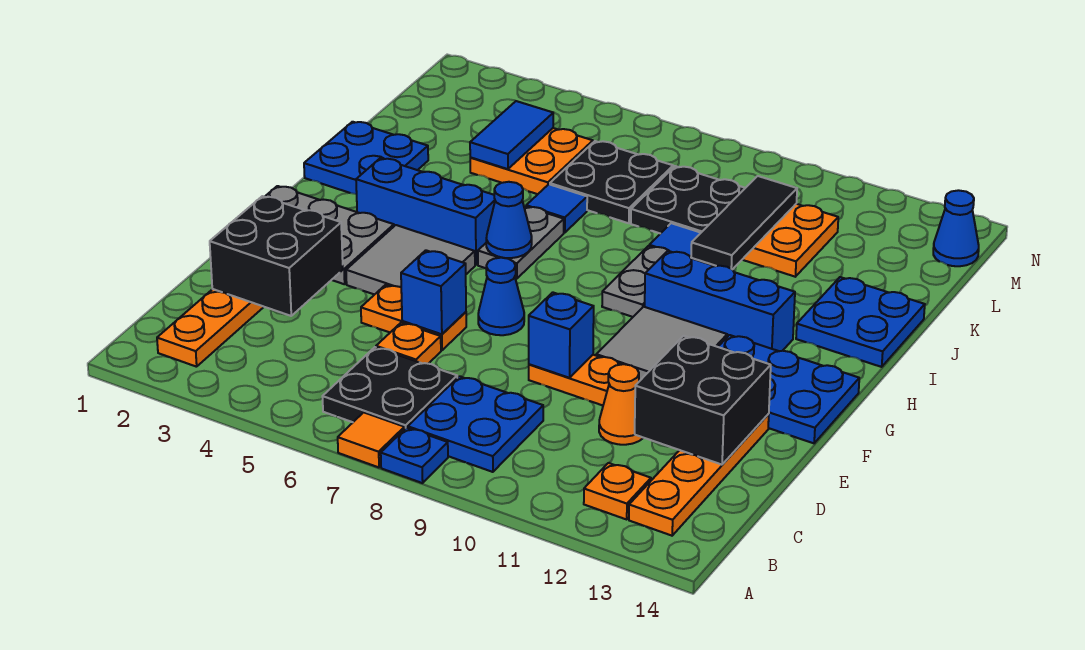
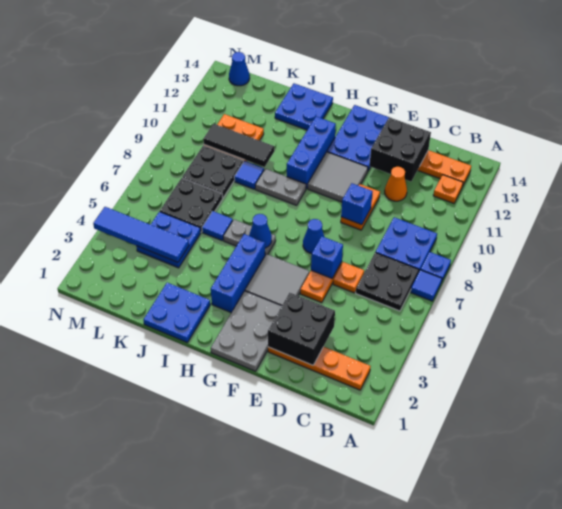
orange 1x1 tile [338,412,404,467] -> blue 1x1 tile [411,270,442,301]
orange 2x2 plate [470,128,593,194] -> blue 2x2 plate [136,212,201,268]
blue 1x2 tile [470,101,553,169] -> blue 1x4 tile [93,207,189,262]

